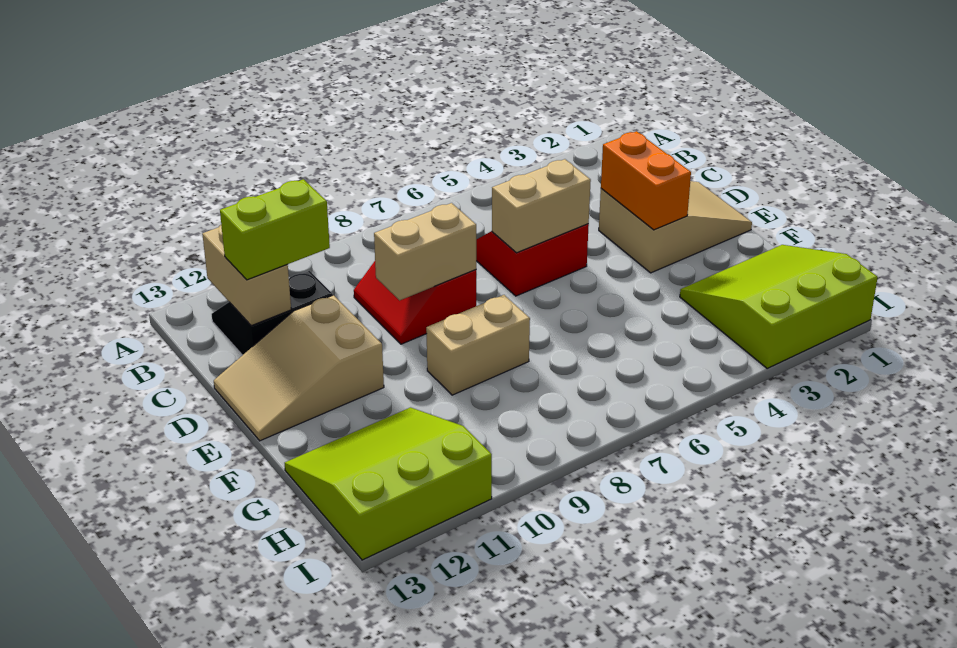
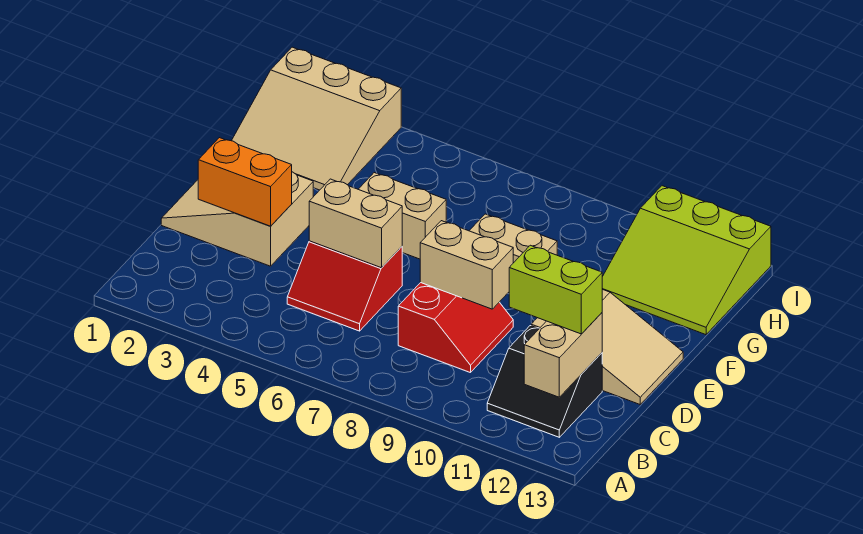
orange 1x2 brick [601,131,691,230] -> orange 1x2 brick turned to [198,138,292,226]
none -> tan 1x2 brick [358,173,446,259]
lime 3x3 slope [680,245,878,369] -> tan 3x3 slope [232,47,401,190]

